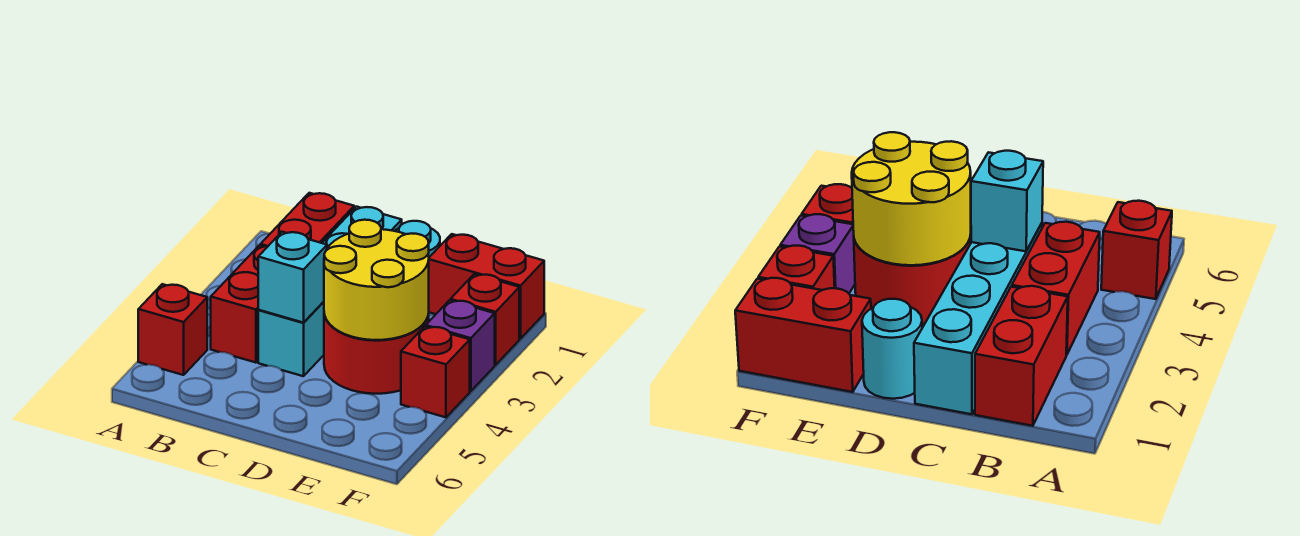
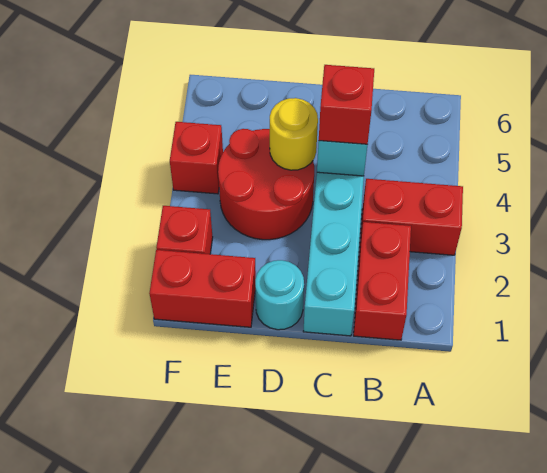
red 1x1 brick [138,284,207,375] -> red 1x1 brick moved to [319,65,374,144]
red 1x2 brick [211,245,268,363] -> red 1x2 brick turned to [360,179,463,255]
yellow 2x2 round brick [324,220,429,340] -> yellow 1x1 round brick [270,98,318,170]
purple 1x1 brick [426,300,495,391] -> none

